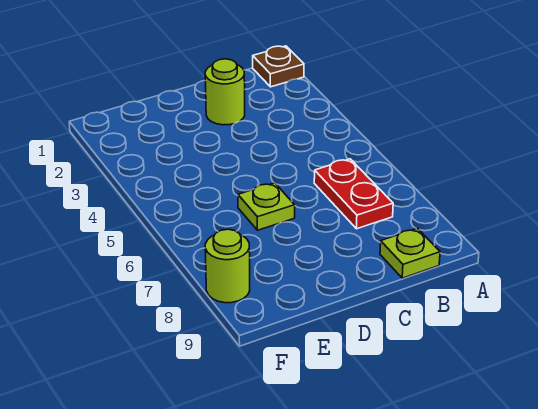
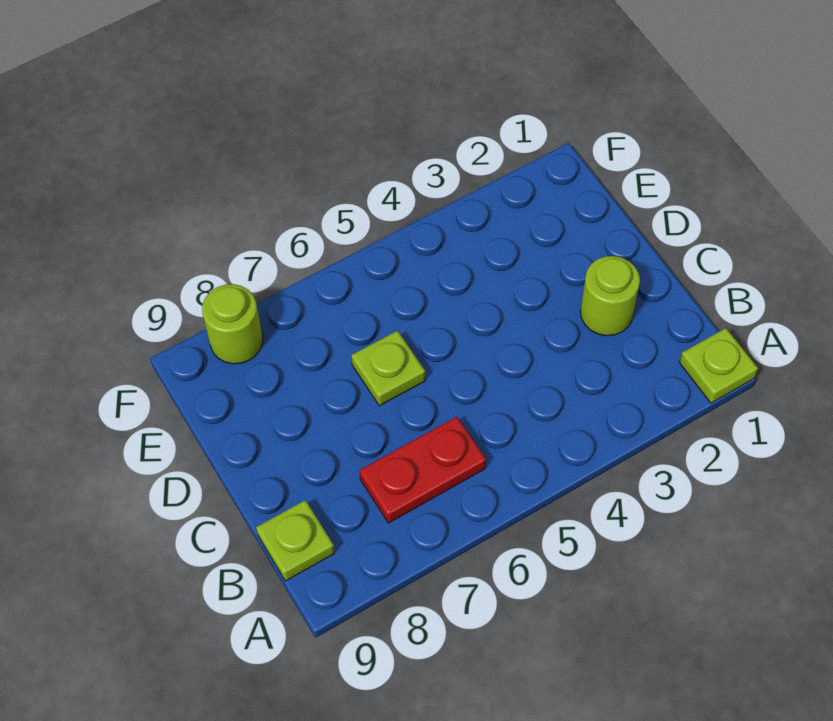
brown 1x1 plate [253,46,304,87] -> lime 1x1 plate [679,328,758,403]

